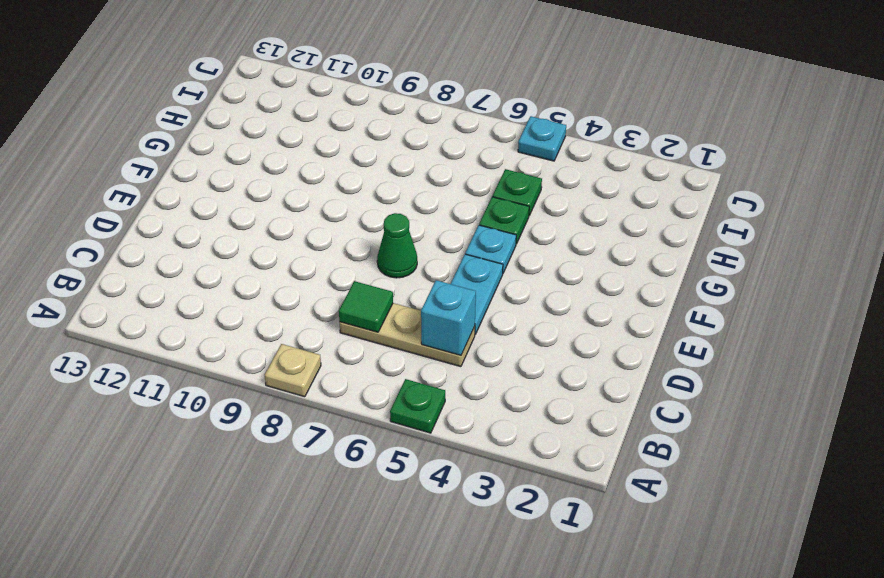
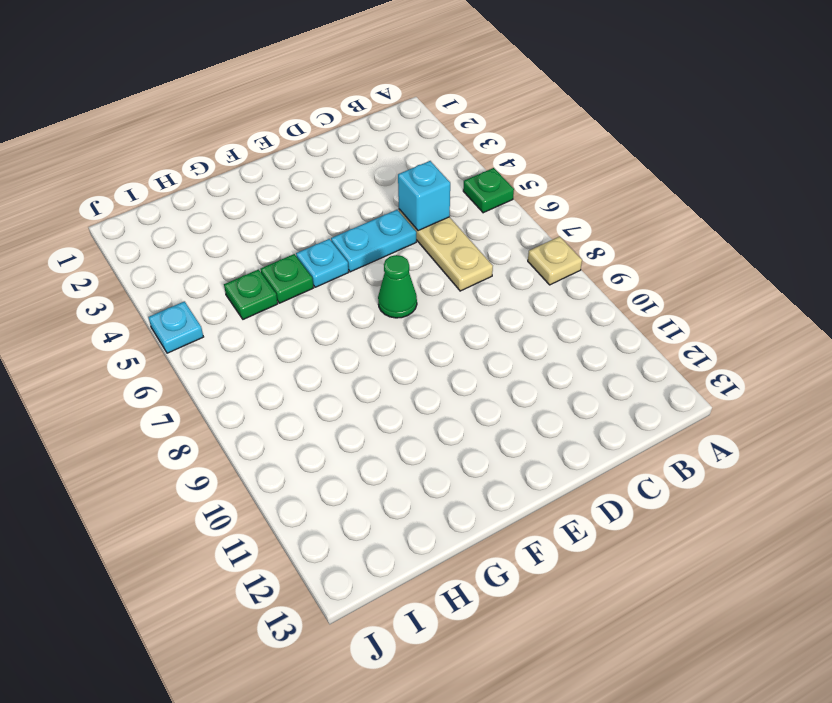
green 1x1 tile [339,281,393,332] -> none

